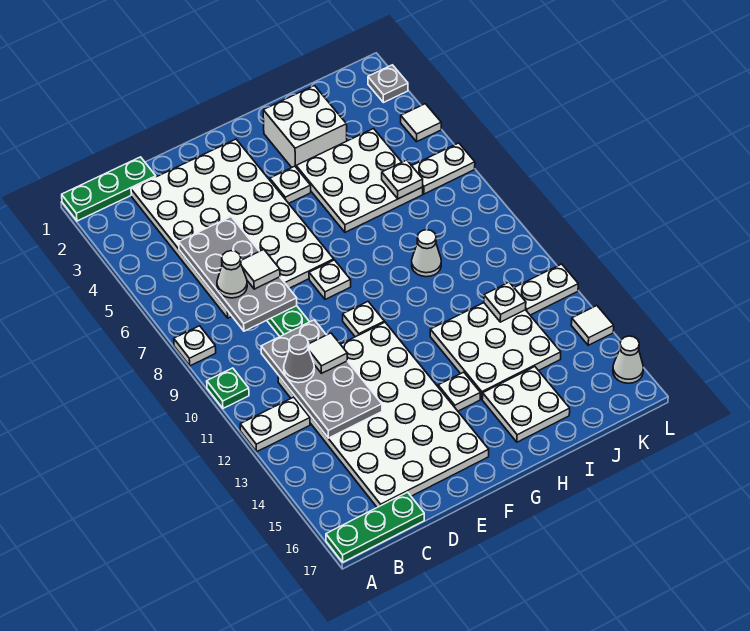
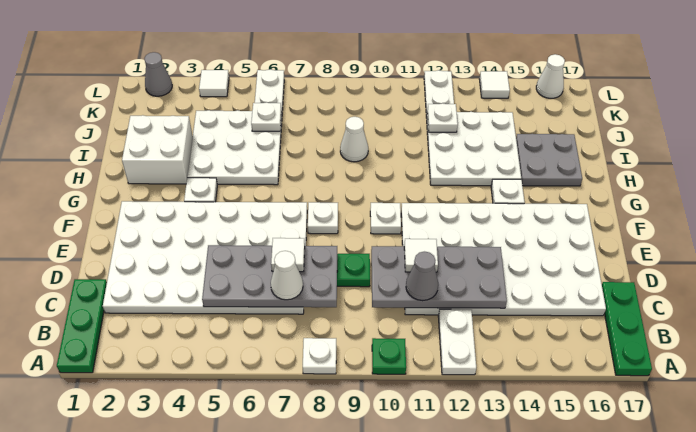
white 2x2 plate [482,367,570,442] -> grey 2x2 plate [516,134,582,186]
grey 1x1 plate [368,65,408,103] -> grey 1x1 cone [144,52,172,96]

